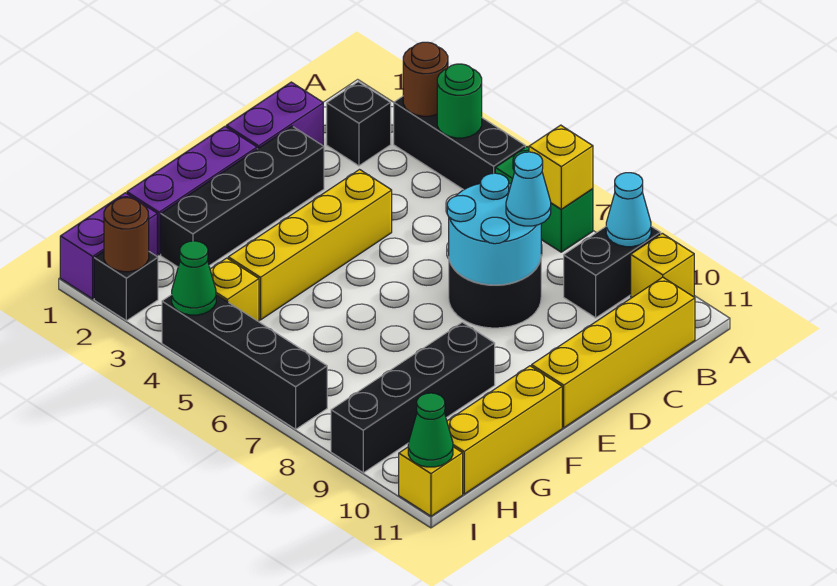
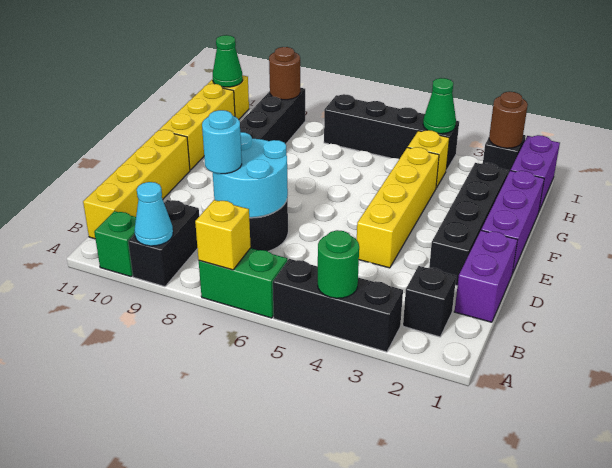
brown 1x1 round brick [403,42,448,116] -> brown 1x1 round brick moved to [269,47,300,100]
yellow 1x1 brick [631,233,694,298] -> green 1x1 brick [94,211,136,277]
cyan 1x1 cone [506,152,551,226] -> cyan 1x1 round brick [202,110,242,174]

